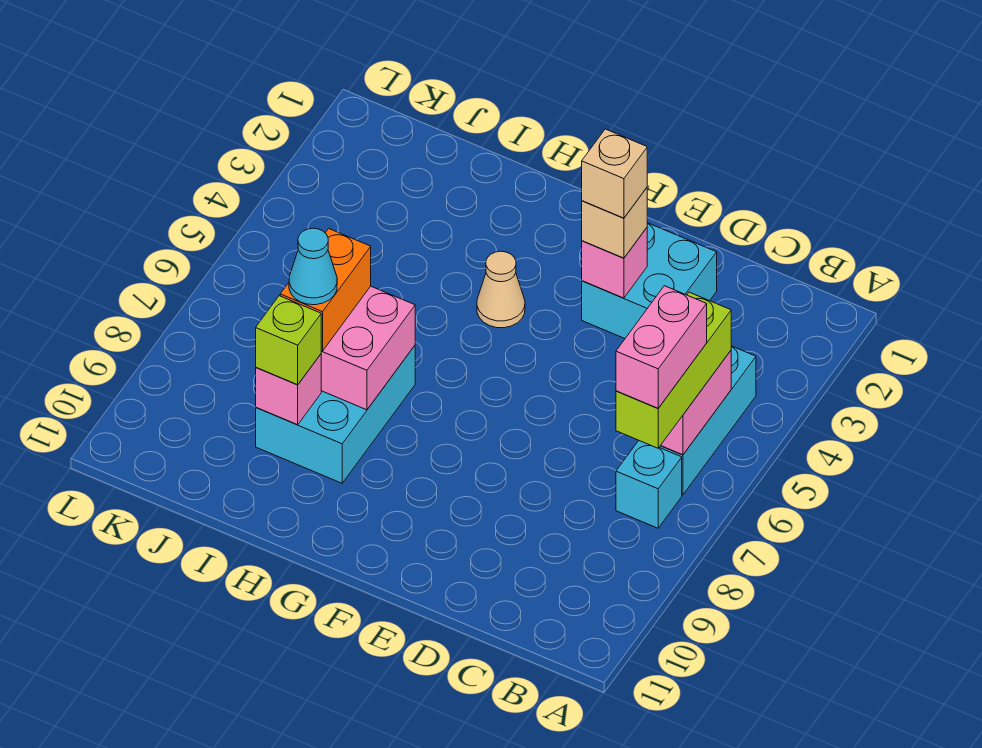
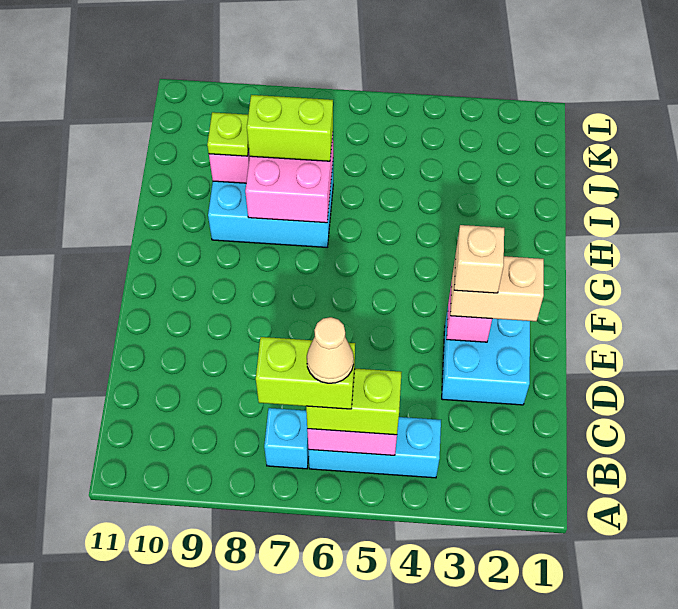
lime 1x3 brick [616,292,731,448] -> lime 1x2 brick [306,369,402,435]
pink 1x2 brick [616,286,707,408] -> lime 1x2 brick [256,337,355,409]
tan 1x1 brick [582,188,647,258] -> tan 1x2 brick [450,255,544,321]
tan 1x1 cone [477,251,525,328] -> tan 1x1 cone moved to [307,317,354,383]
orange 1x2 brick [280,229,371,351] -> lime 1x2 brick [247,95,333,161]
cyan 1x1 cone [289,228,337,305] -> none
lime 1x1 brick [256,296,321,385] -> lime 1x1 plate [207,112,249,156]

